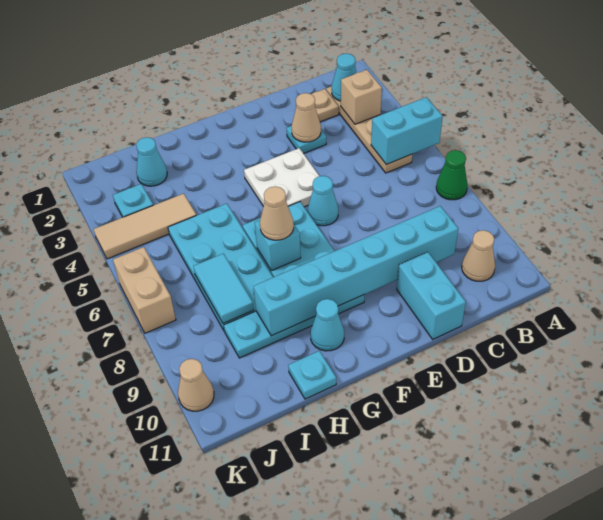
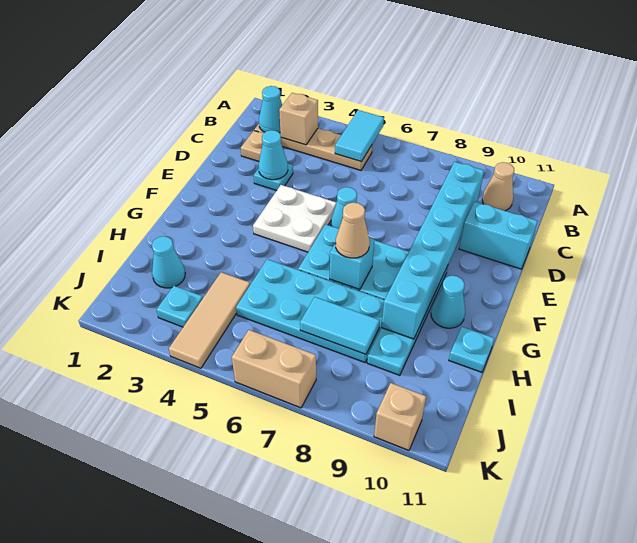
cyan 1x2 brick [371,97,443,165] -> cyan 1x2 tile [335,110,384,162]
green 1x1 cone [436,150,468,200] -> none
tan 1x1 cone [292,93,321,142] -> cyan 1x1 cone [259,130,288,180]
tan 1x1 cone [178,359,214,411] -> tan 1x1 brick [374,383,426,450]

